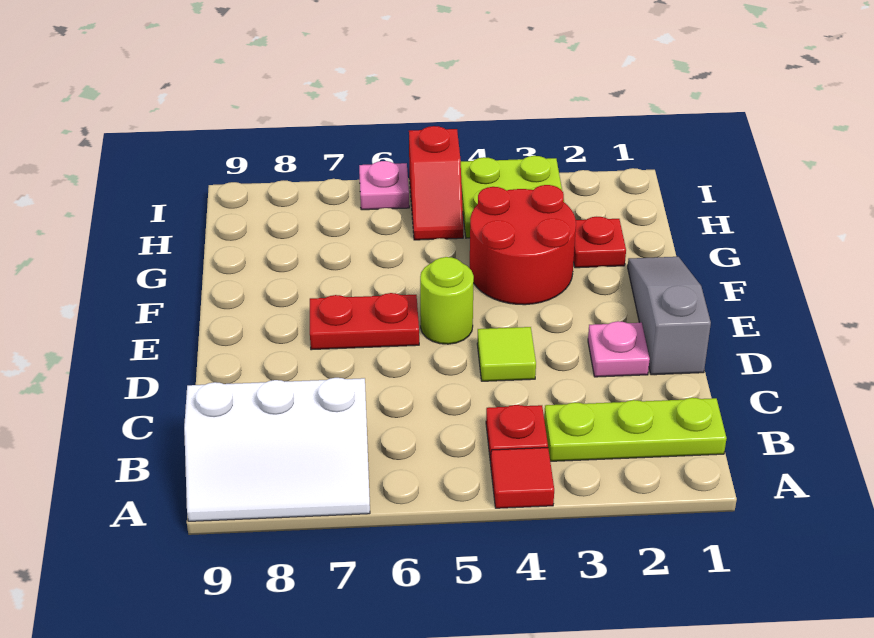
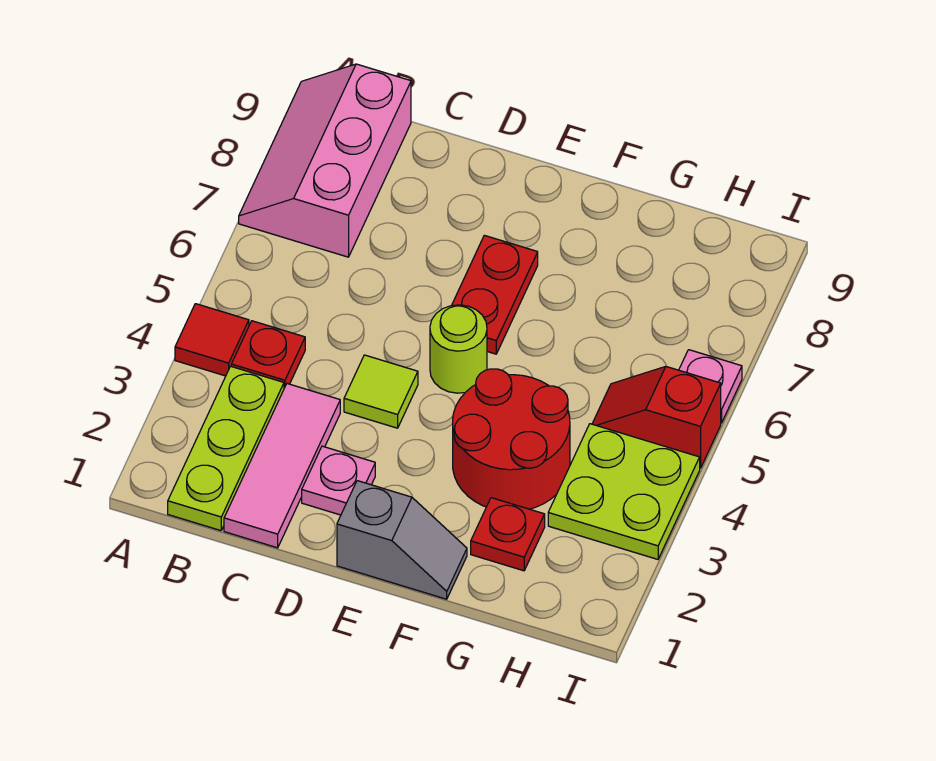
white 2x3 slope [184,378,370,521] -> pink 2x3 slope [239,64,411,257]
none -> pink 1x3 tile [224,384,340,548]
grey 1x3 slope [628,257,711,375] -> grey 1x2 slope [337,481,467,599]

